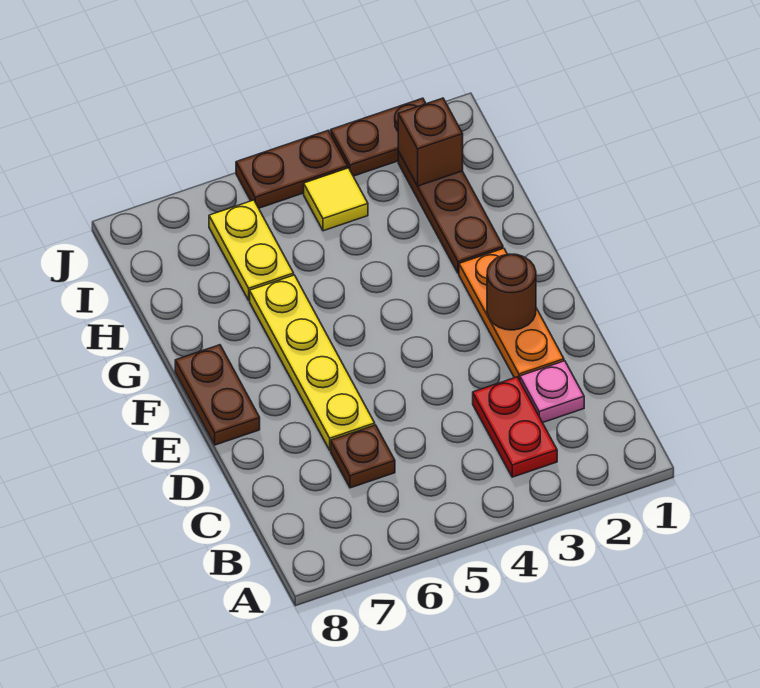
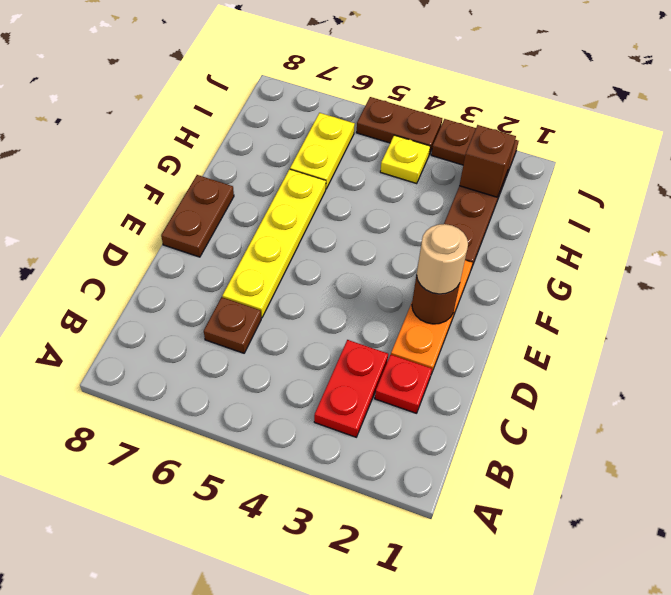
pink 1x1 plate [520,361,584,423] -> red 1x1 plate [375,355,432,413]
none -> tan 1x1 round brick [417,224,468,294]
yellow 1x1 tile [304,168,368,231] -> yellow 1x1 plate [380,135,430,184]

